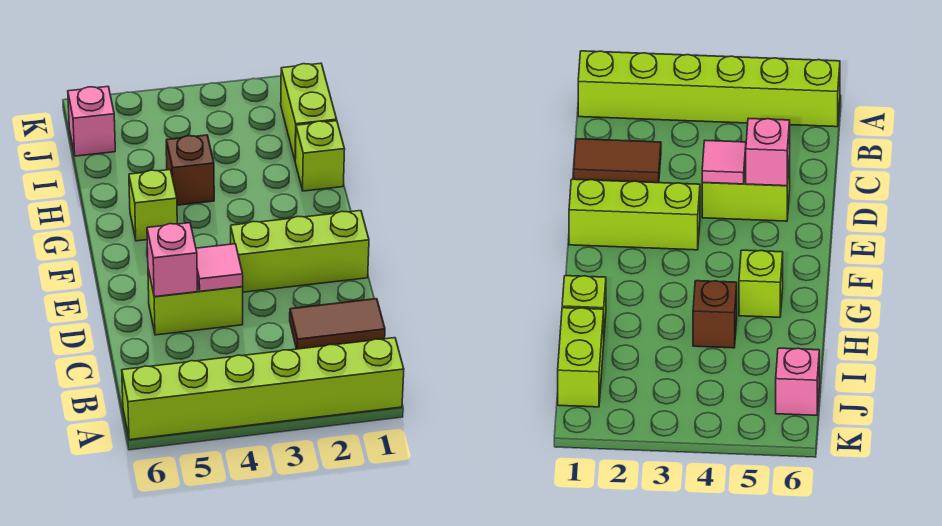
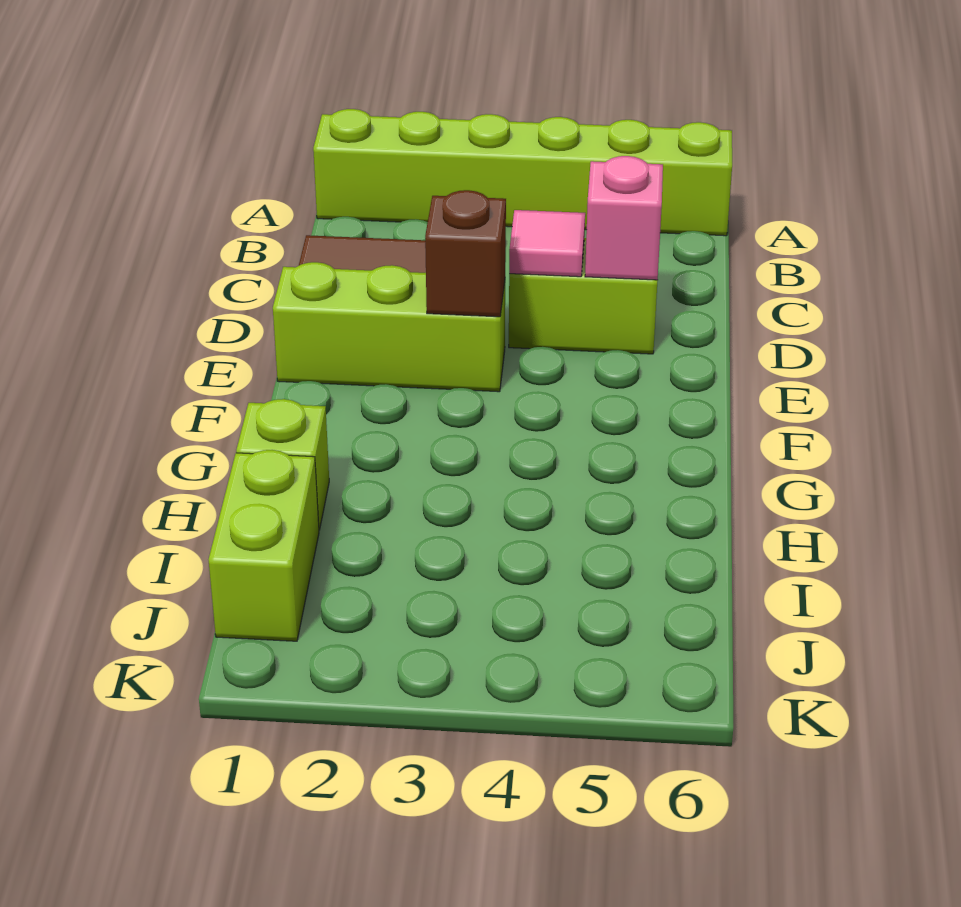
lime 1x1 brick [129,170,177,241] -> none
brown 1x1 brick [166,135,214,205] -> brown 1x1 brick moved to [425,190,506,317]
pink 1x1 brick [68,87,115,156] -> none

